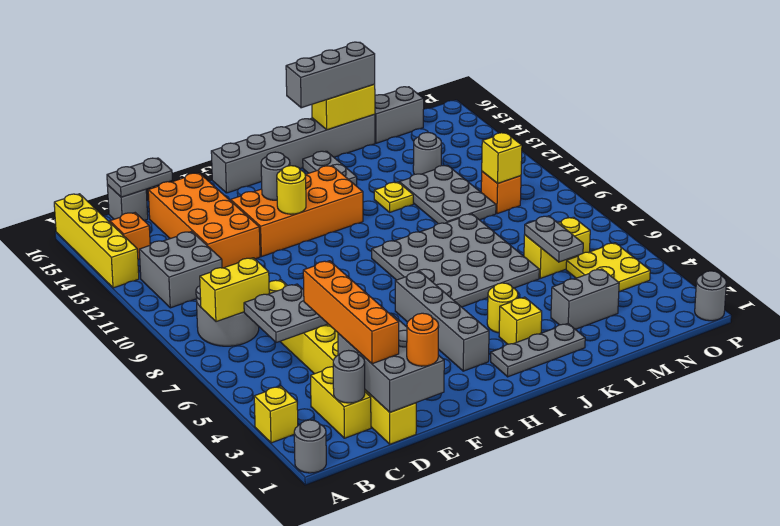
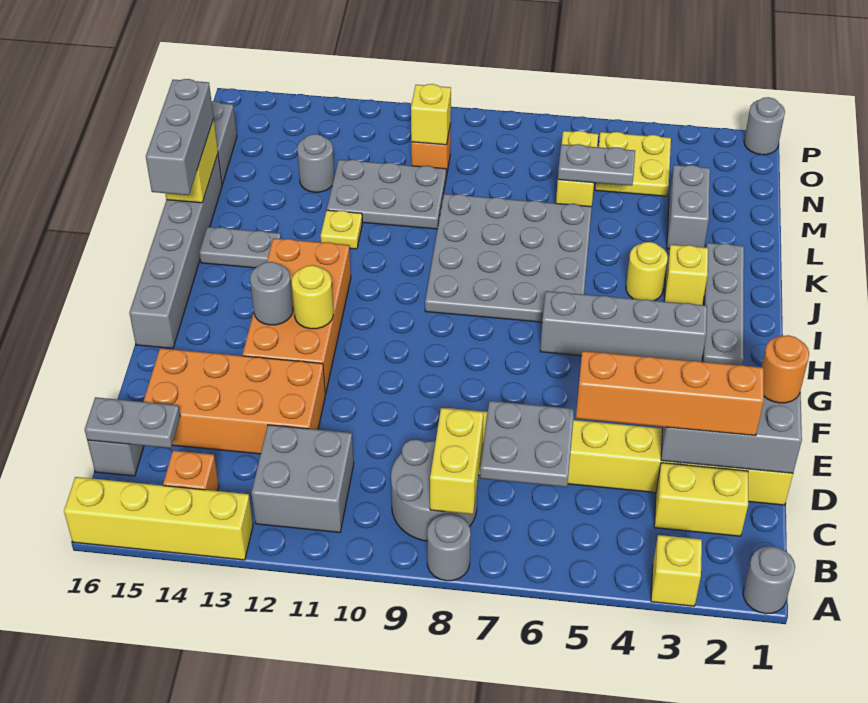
grey 1x1 round brick [333,350,365,403] -> grey 1x1 round brick moved to [427,514,471,581]
grey 1x2 plate [107,158,172,197] -> grey 1x2 plate turned to [85,397,180,448]
grey 1x3 plate [491,324,585,377] -> grey 1x4 plate [703,243,744,365]

